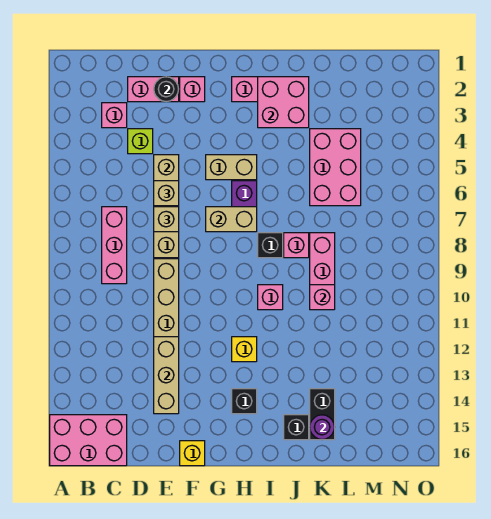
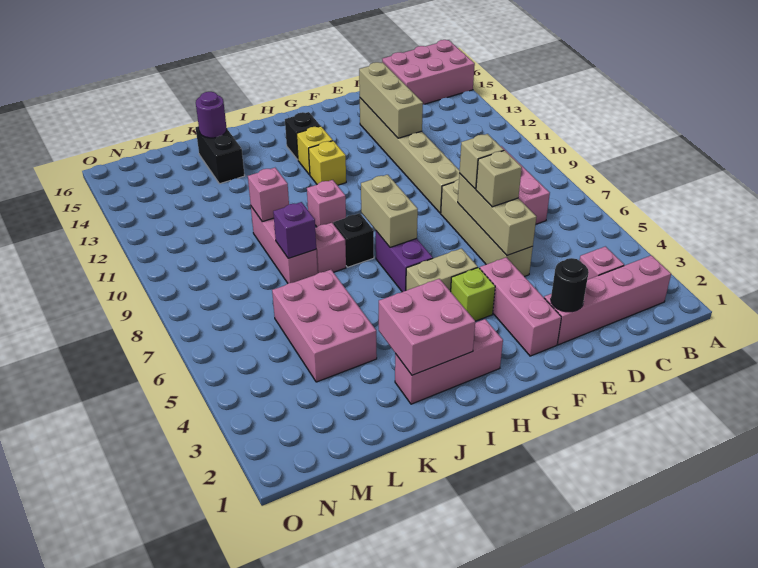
pink 1x2 brick [128,77,179,102] -> pink 1x4 brick [544,255,671,345]
lime 1x1 brick [128,129,153,154] -> lime 1x1 brick moved to [451,267,495,321]
pink 1x1 brick [180,77,205,102] -> pink 1x3 brick [480,257,561,356]
yellow 1x1 brick [180,441,205,466] -> yellow 1x1 brick moved to [297,126,333,175]
tan 1x2 brick [206,207,257,232] -> tan 1x2 brick turned to [361,175,418,247]
black 1x1 brick [284,415,309,440] -> none
none -> purple 1x1 brick [273,202,316,258]

